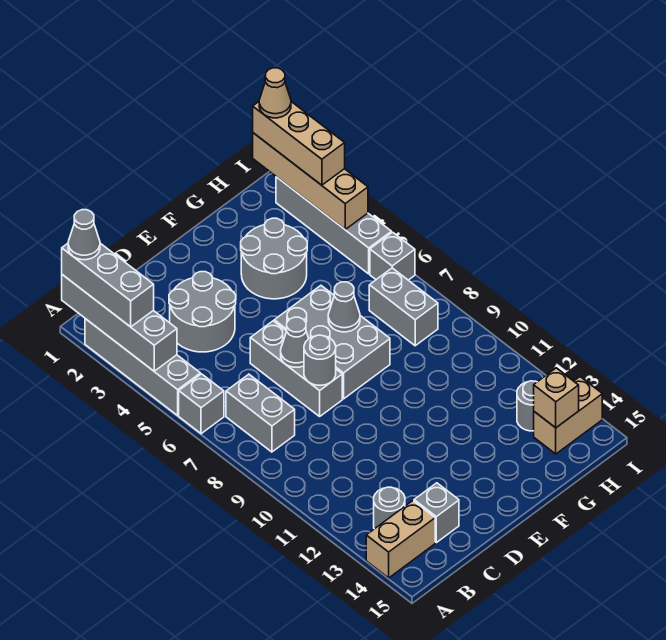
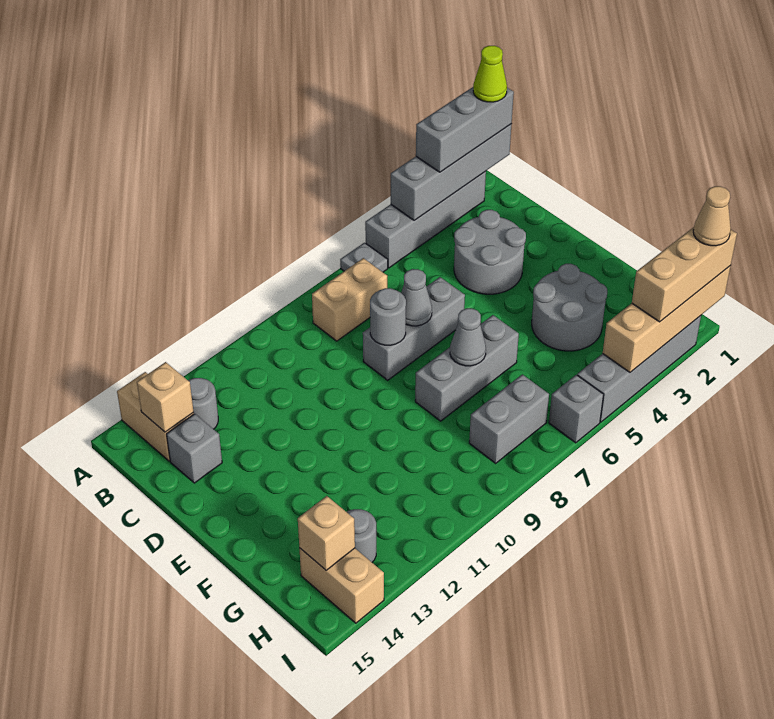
grey 1x1 cone [68,210,100,260] -> lime 1x1 cone [473,46,507,102]
grey 1x1 brick [179,374,224,434] -> grey 1x1 plate [340,243,388,272]
grey 1x2 brick [226,374,295,452] -> tan 1x2 brick [312,258,387,341]
none -> tan 1x1 brick [137,362,193,432]
grey 2x3 brick [274,286,390,399] -> grey 1x3 brick [415,315,519,421]

